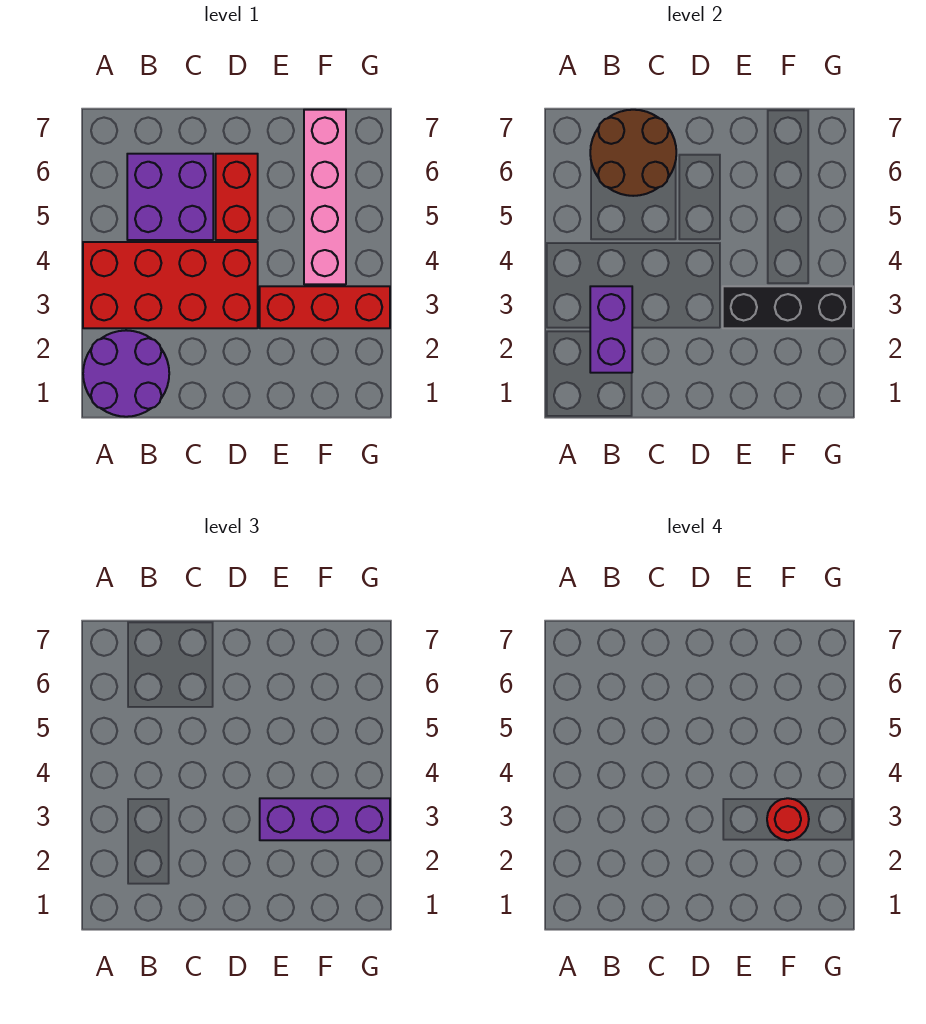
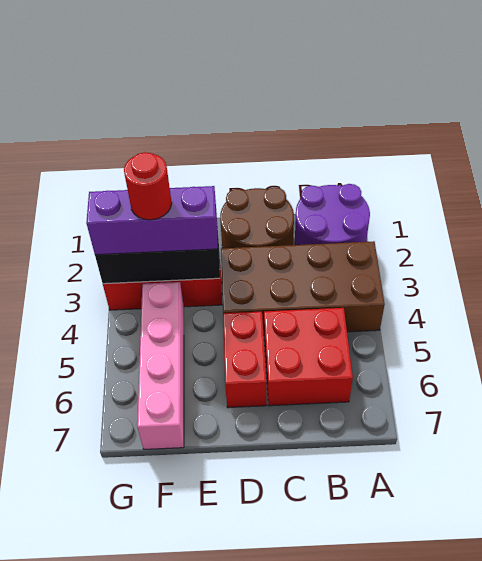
red 2x4 brick [83,242,258,328] -> brown 2x4 brick [221,241,385,335]
purple 1x2 brick [590,286,632,373] -> none
purple 2x2 brick [127,154,213,240] -> red 2x2 brick [264,308,353,406]
brown 2x2 round brick [590,110,676,196] -> brown 2x2 round brick moved to [220,187,294,248]

